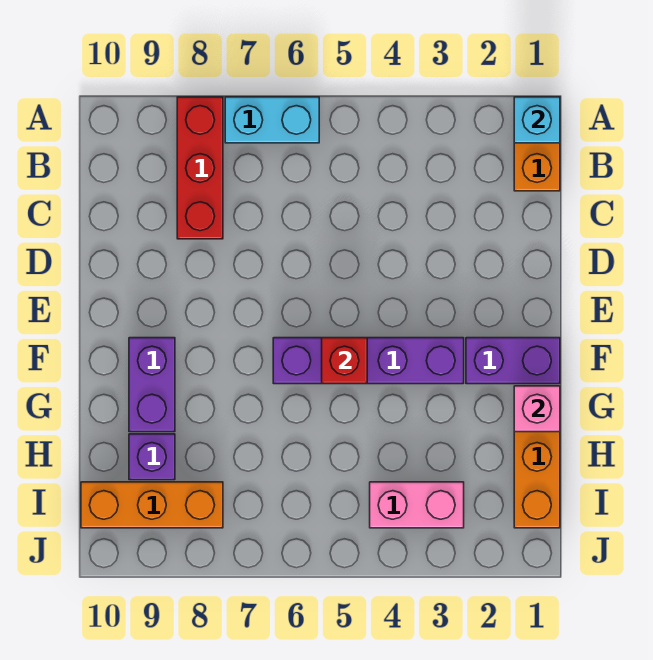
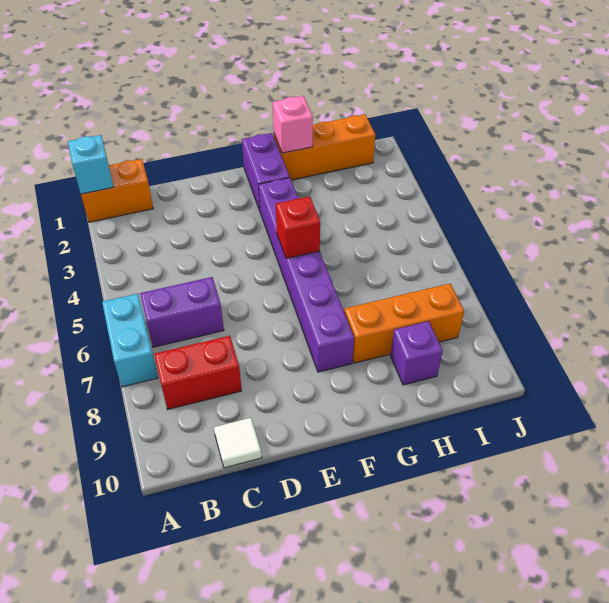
red 1x3 brick [177,97,223,239] -> red 1x2 brick [154,336,242,410]
none -> white 1x1 tile [214,418,262,468]
purple 1x4 brick [273,338,464,384] -> purple 1x6 brick [259,178,354,372]
purple 1x2 brick [129,338,175,432] -> purple 1x2 brick moved to [140,277,224,347]
pink 1x2 brick [370,482,464,528] -> none
orange 1x3 brick [81,482,223,528] -> orange 1x3 brick turned to [344,284,464,363]

